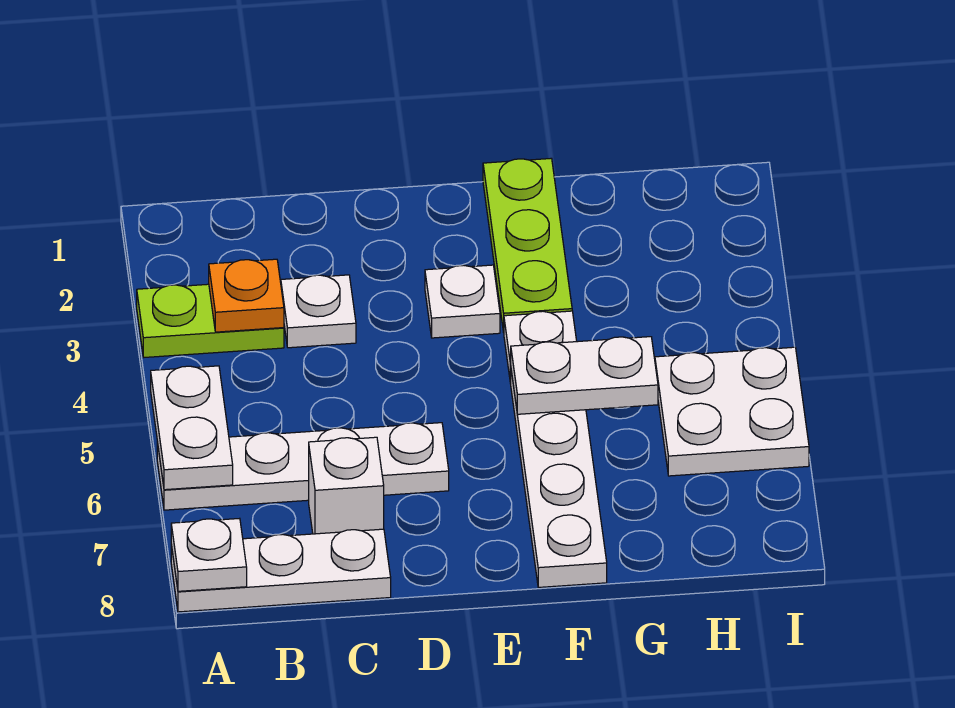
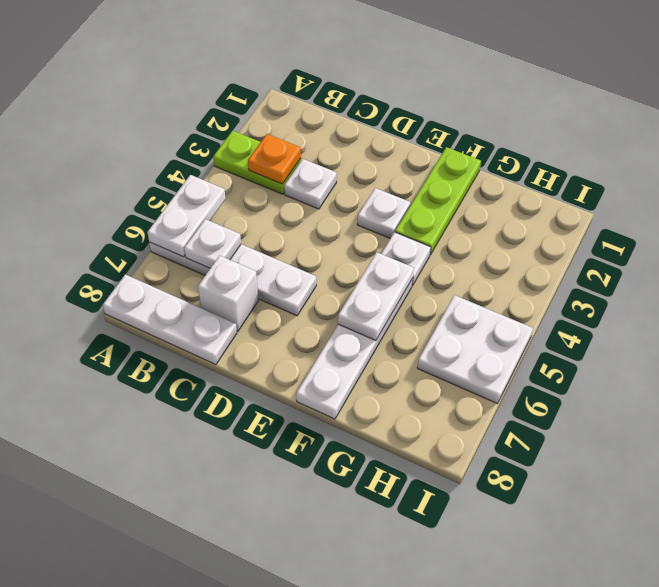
white 1x1 plate [171,518,247,591] -> white 1x1 plate moved to [184,219,241,268]
white 1x2 plate [511,337,658,414] -> white 1x2 plate turned to [338,252,414,341]

